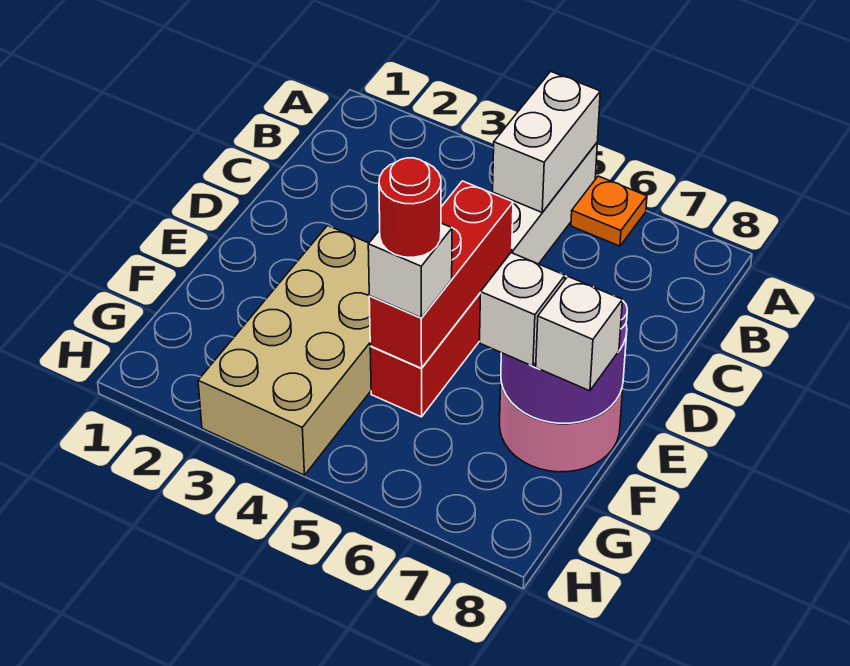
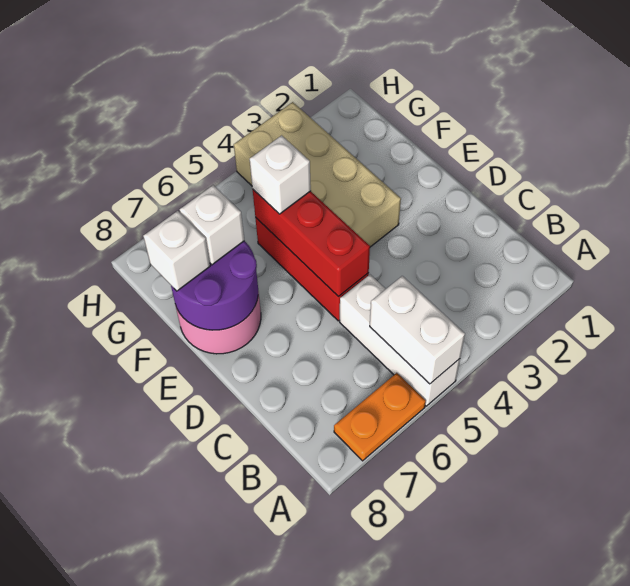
orange 1x1 plate [571,176,647,246] -> orange 1x2 plate [334,373,426,461]
red 1x1 round brick [379,158,441,257] -> none

